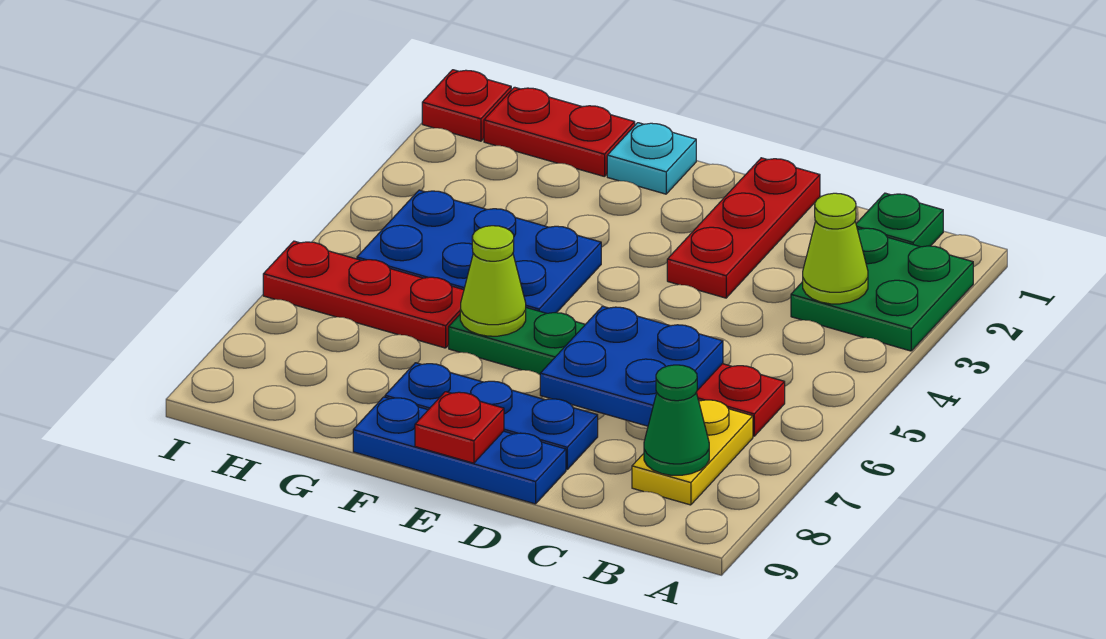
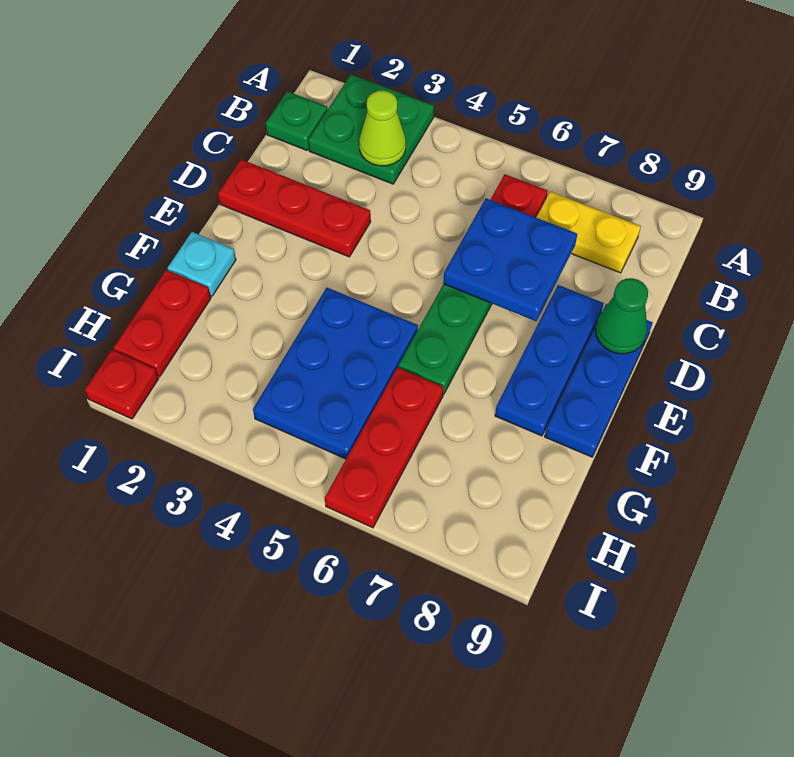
green 1x1 cone [644,365,709,475] -> green 1x1 cone moved to [595,278,648,354]
red 1x1 plate [415,392,504,463] -> none
lime 1x1 cone [460,226,526,336] -> none

